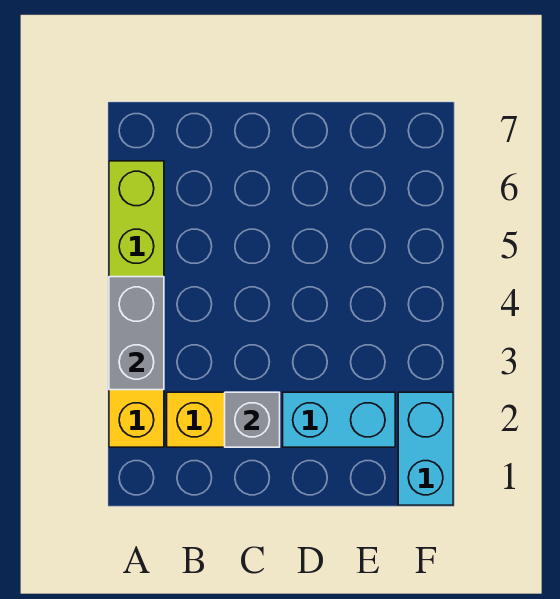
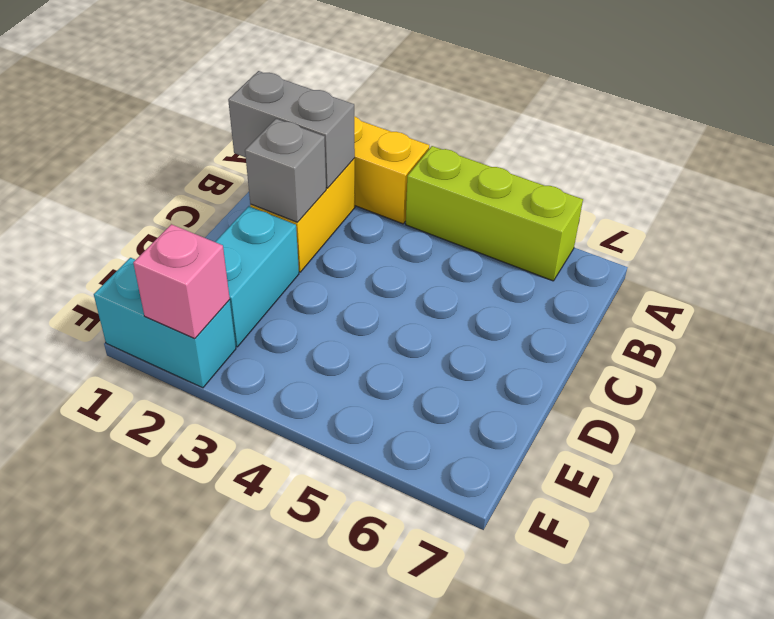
grey 1x2 brick [109,277,164,390] -> grey 1x2 brick moved to [228,71,355,188]
none -> pink 1x1 brick [133,224,230,339]

